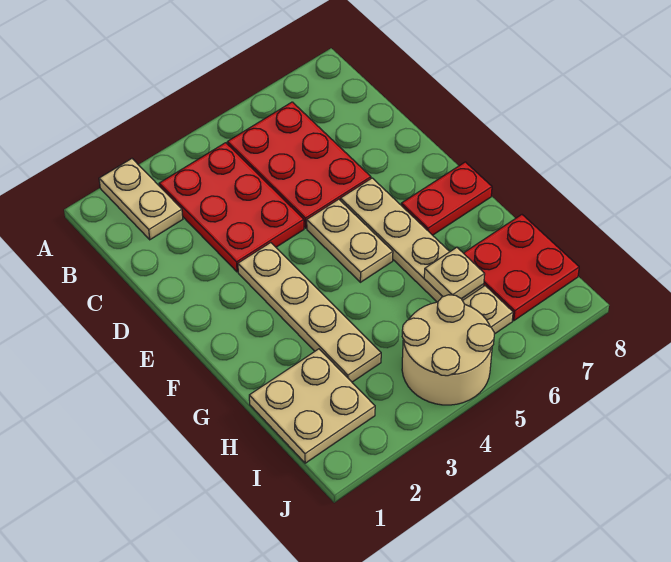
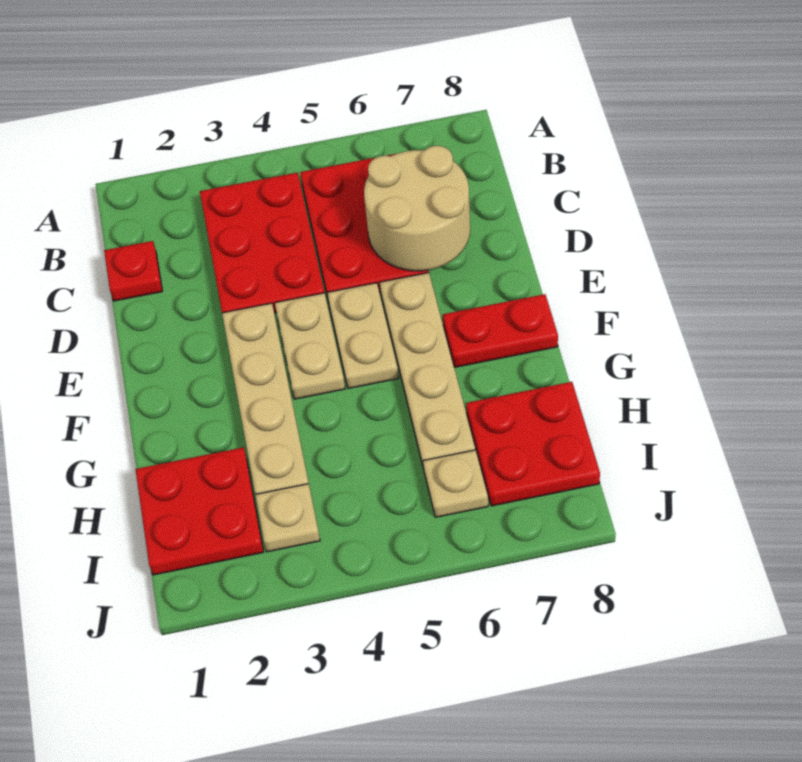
tan 1x2 plate [99,159,183,240] -> tan 1x2 plate moved to [275,293,345,399]
none -> red 1x1 plate [104,241,162,301]
tan 2x2 plate [249,349,375,463] -> red 2x2 plate [135,447,263,575]
tan 1x1 plate [424,247,485,299] -> tan 1x1 plate moved to [255,484,320,552]
tan 2x2 round brick [402,295,494,405] -> tan 2x2 round brick moved to [364,146,470,271]

